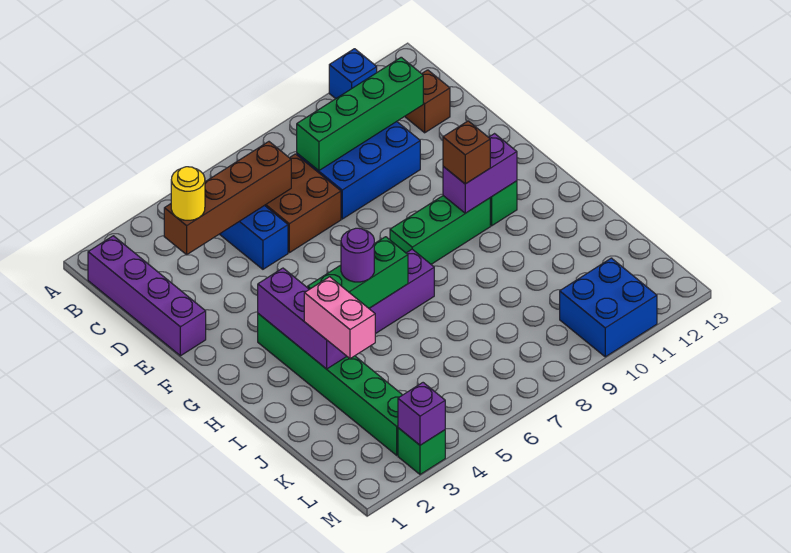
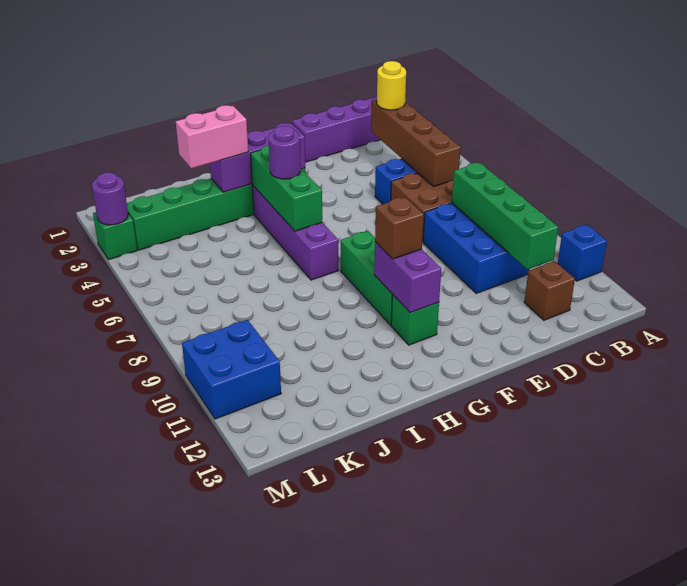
purple 1x1 brick [398,383,445,445] -> purple 1x1 round brick [92,172,128,225]

